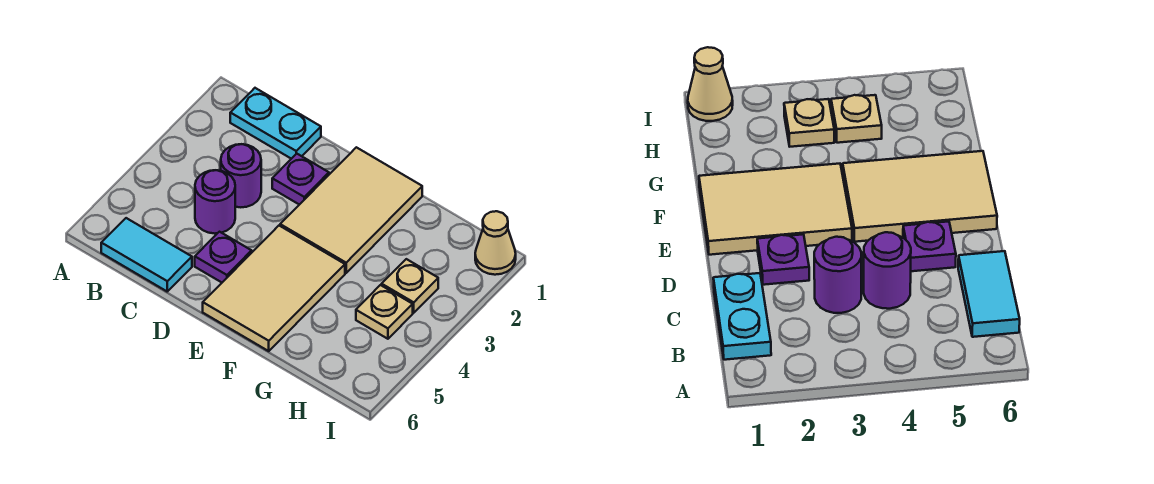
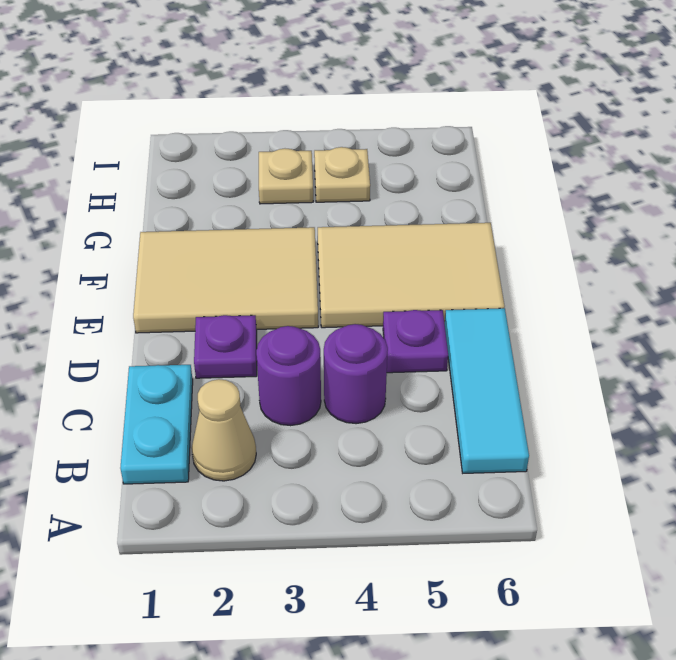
cyan 1x2 tile [101,218,192,291] -> cyan 1x3 tile [445,308,529,473]
tan 1x1 cone [475,211,516,275] -> tan 1x1 cone moved to [192,379,256,481]

